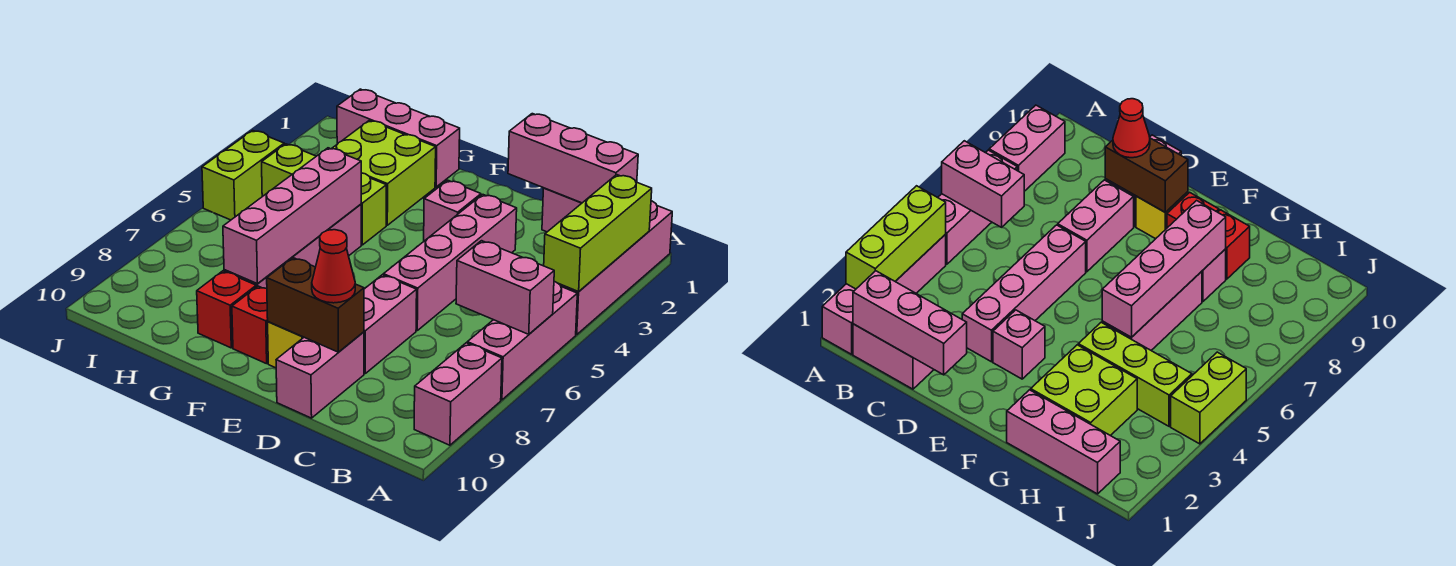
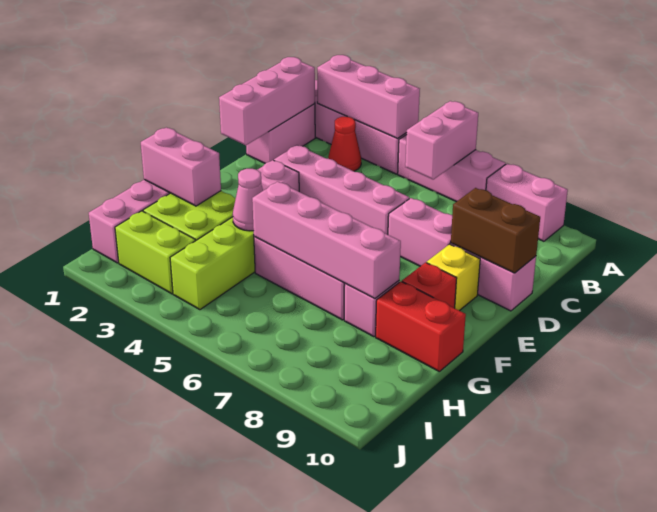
lime 1x3 brick [544,175,652,292] -> pink 1x3 brick [317,55,420,139]
brown 1x2 brick [267,258,364,352] -> brown 1x2 brick turned to [451,188,540,273]
red 1x1 cone [312,230,355,303] -> red 1x1 cone moved to [328,117,361,171]
none -> pink 1x2 brick [141,127,221,206]
none -> pink 1x1 cone [233,169,263,231]
red 1x1 brick [197,271,256,348] -> red 1x2 brick [376,282,466,371]
lime 1x2 brick [202,130,284,220] -> lime 1x2 brick moved to [115,211,196,294]

